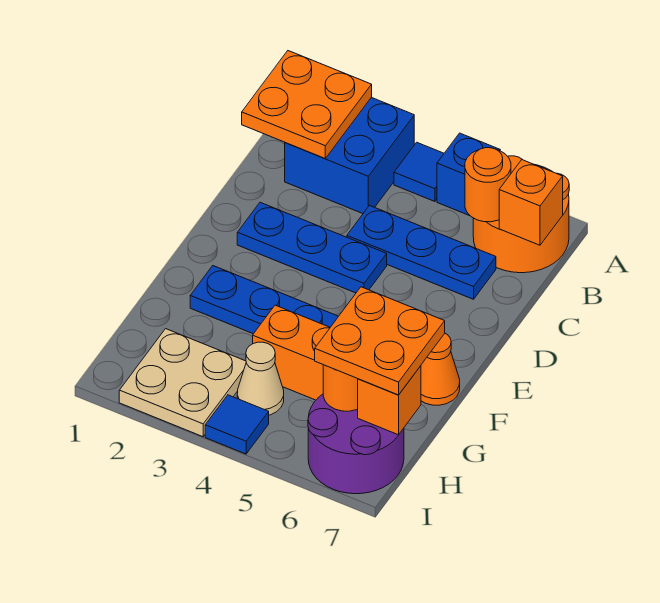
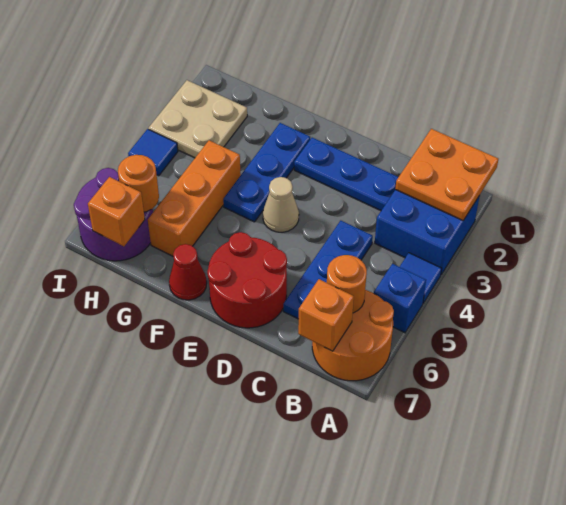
blue 1x3 plate [237,202,387,293] -> blue 1x3 plate turned to [294,138,398,211]
none -> red 2x2 round brick [207,232,287,328]
orange 1x1 cone [421,333,460,405] -> red 1x1 cone [169,244,207,300]
orange 2x2 plate [315,287,445,395] -> none
tan 1x1 cone [237,342,284,415] -> tan 1x1 cone moved to [263,177,299,232]

